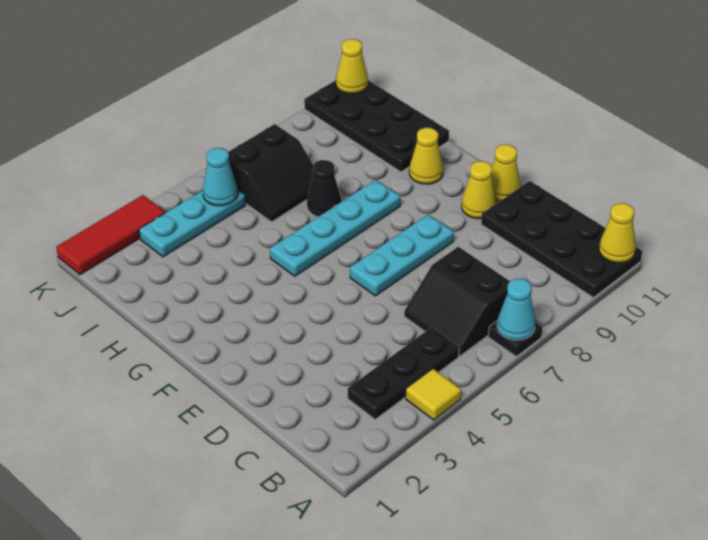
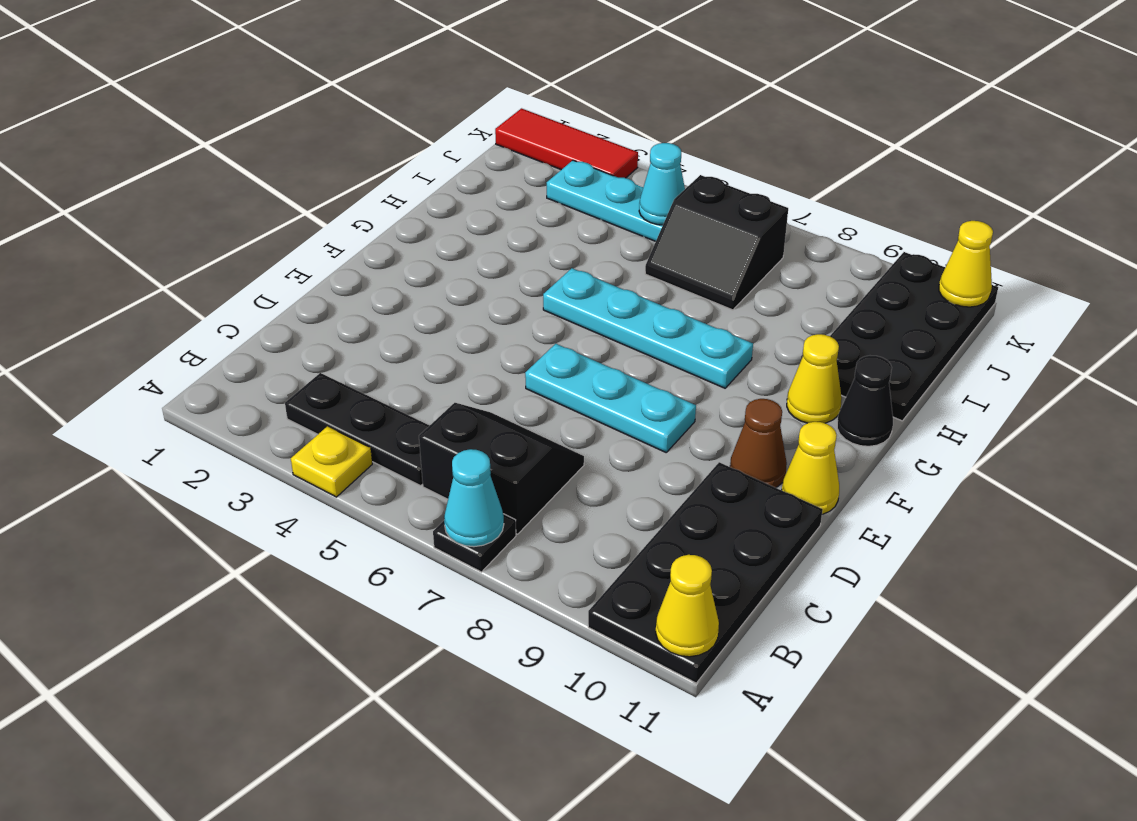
yellow 1x1 tile [406,369,461,420] -> yellow 1x1 plate [291,426,372,497]
black 2x2 slope [404,247,510,356] -> black 2x2 slope turned to [419,403,584,534]
yellow 1x1 cone [462,161,496,219] -> brown 1x1 cone [730,399,787,488]
black 1x1 cone [307,160,341,217] -> black 1x1 cone moved to [837,356,893,446]

